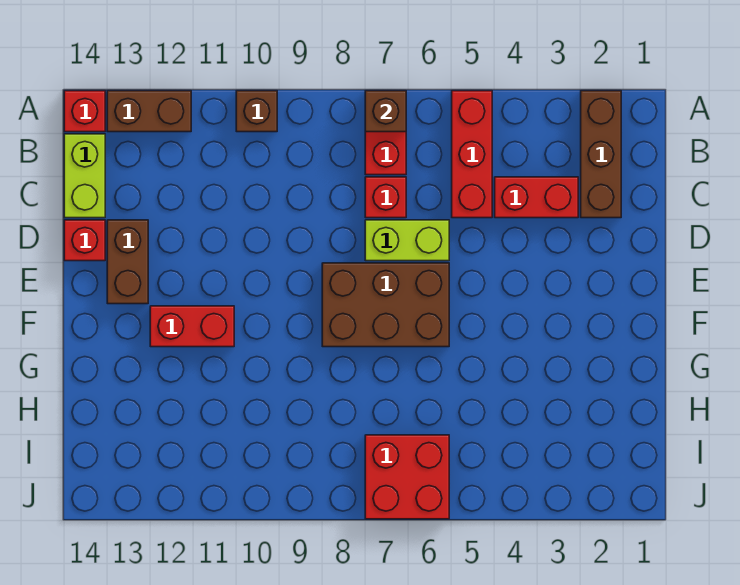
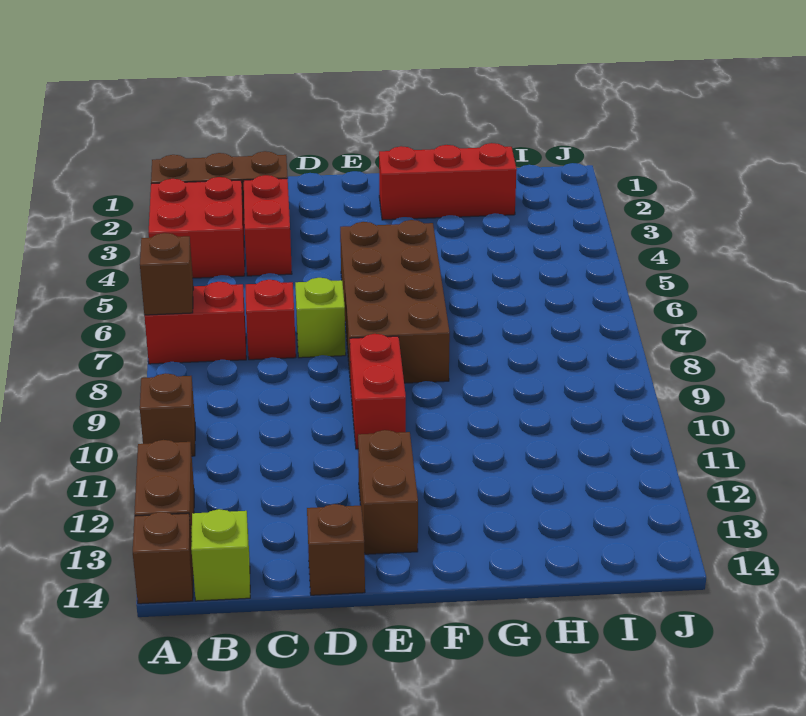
red 1x3 brick [452,91,492,218] -> red 1x3 brick moved to [379,143,517,220]
red 1x1 brick [64,91,105,132] -> brown 1x1 brick [133,512,193,604]
lime 1x2 brick [64,134,105,218] -> lime 1x1 brick [191,509,250,601]
lime 1x2 brick [365,220,449,261] -> lime 1x1 brick [295,278,346,358]
brown 1x2 brick [107,220,148,304] -> brown 1x2 brick turned to [358,430,418,554]
red 1x1 brick [64,220,105,261] -> brown 1x1 brick [307,504,365,595]
brown 2x3 brick [322,263,449,347] -> brown 2x4 brick [340,220,450,384]
red 1x2 brick [150,306,234,347] -> red 1x2 brick moved to [350,334,406,449]
red 2x2 brick [365,435,449,519] -> red 2x2 brick moved to [149,177,245,278]

